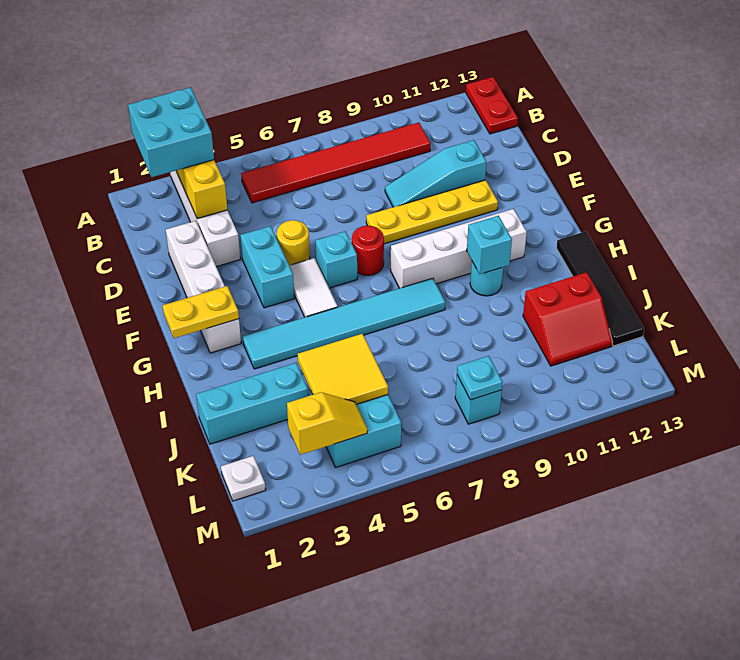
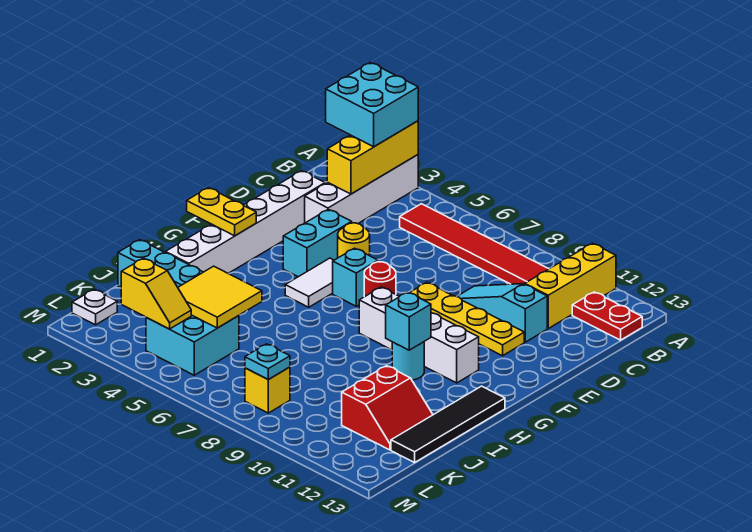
none -> yellow 1x3 brick [525,243,616,328]
red 1x2 plate [466,77,518,134] -> red 1x2 plate turned to [572,292,642,340]
white 1x4 brick [166,221,241,353] -> white 1x6 brick [165,171,325,273]
cyan 1x6 tile [243,278,445,369] -> none
red 2x2 slope [523,272,613,366] -> red 2x2 slope turned to [342,366,433,450]
cyan 1x1 brick [455,375,502,424] -> yellow 1x1 brick [245,367,290,413]

